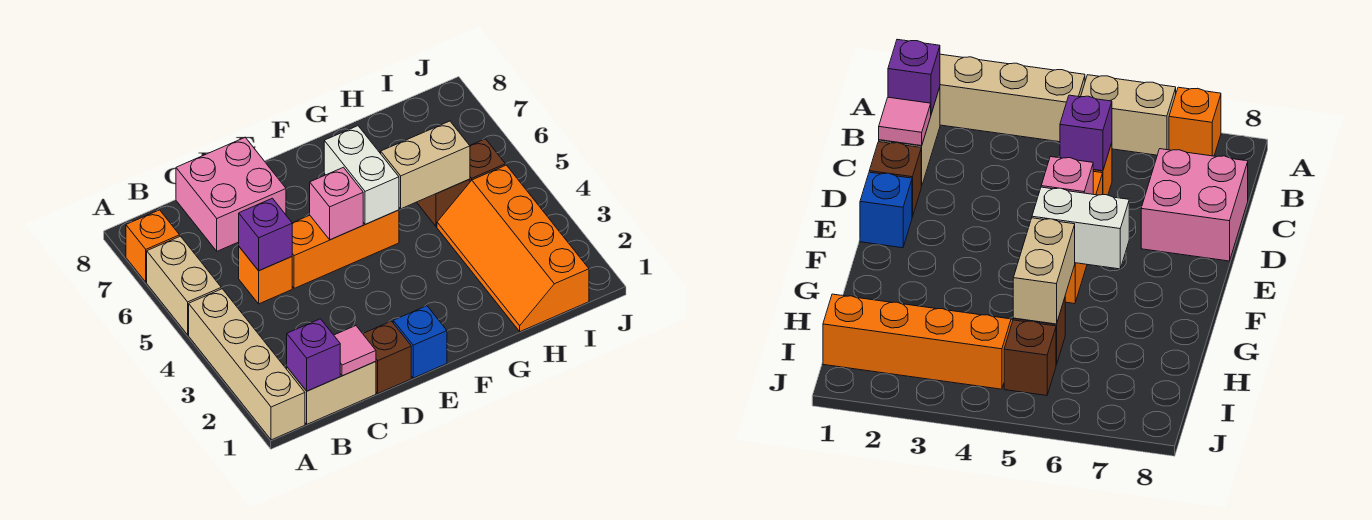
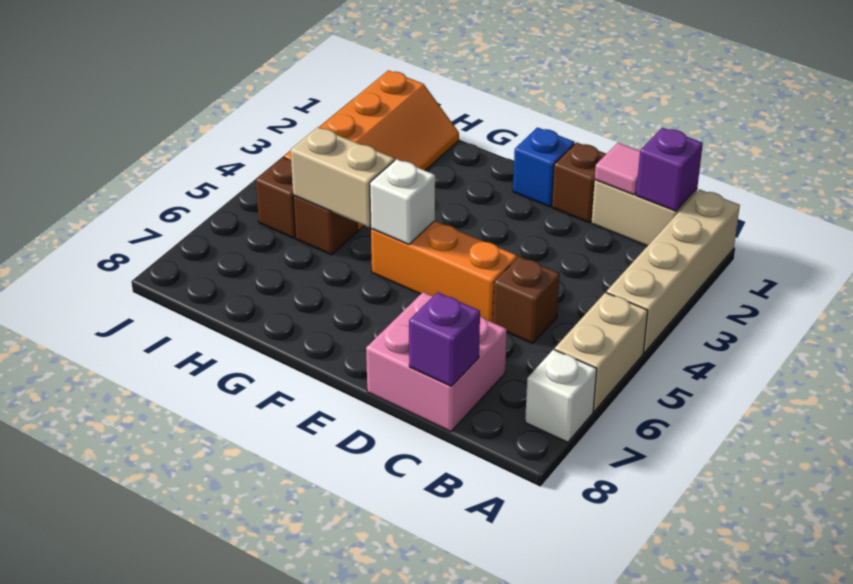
orange 1x1 brick [126,210,180,282] -> white 1x1 brick [525,349,597,442]
orange 1x1 brick [239,247,292,304] -> brown 1x1 brick [493,256,560,343]
purple 1x1 brick [239,198,292,271] -> purple 1x1 brick moved to [409,292,480,386]
pink 1x1 brick [310,167,363,240] -> none
white 1x2 brick [324,126,399,224] -> white 1x1 brick [370,159,435,244]

